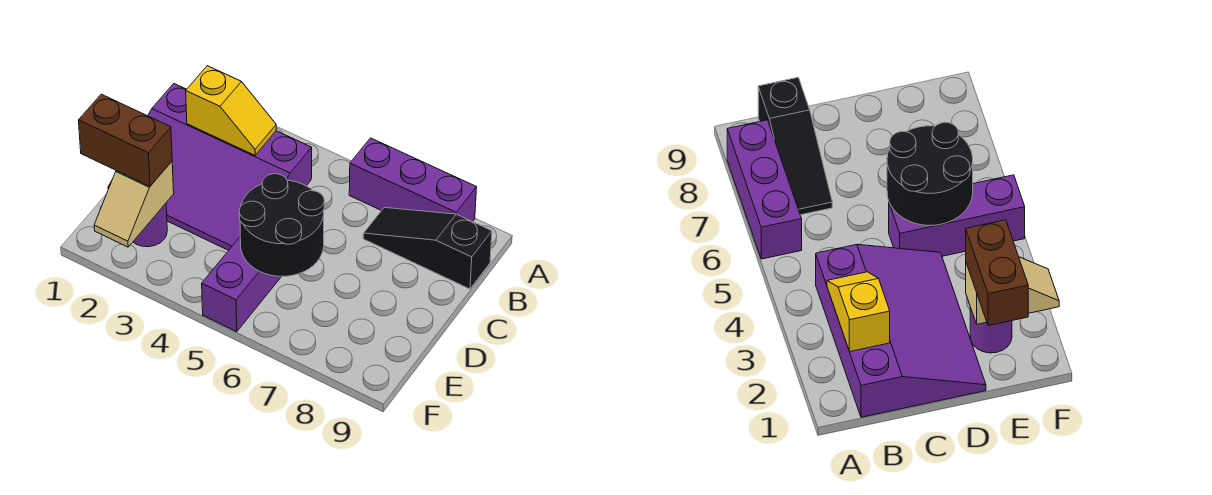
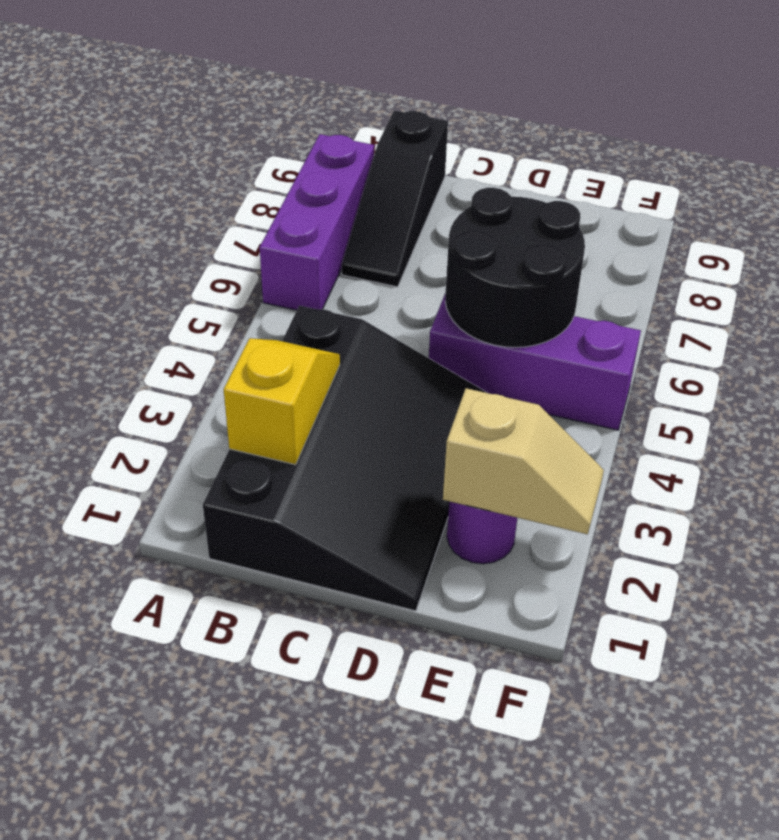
purple 3x4 slope [108,84,312,250] -> black 3x4 slope [203,306,487,611]
brown 1x2 brick [79,94,172,186] -> none

